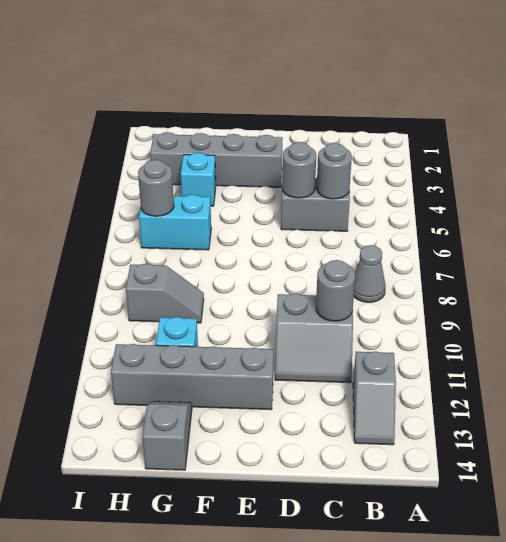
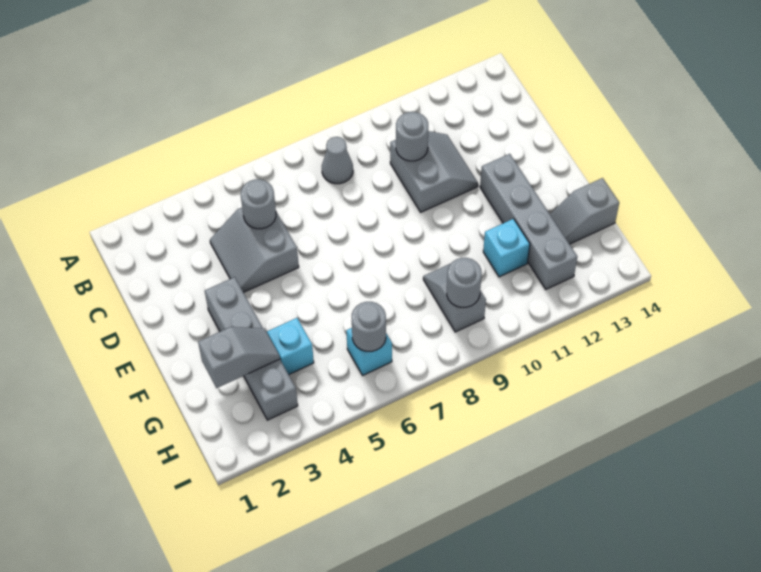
grey 1x2 slope [353,351,396,445] -> grey 1x2 slope moved to [198,327,280,388]
grey 1x1 round brick [282,142,316,198] -> grey 1x1 round brick moved to [447,258,482,307]
cyan 1x2 brick [139,195,211,250] -> cyan 1x1 brick [346,328,392,376]

